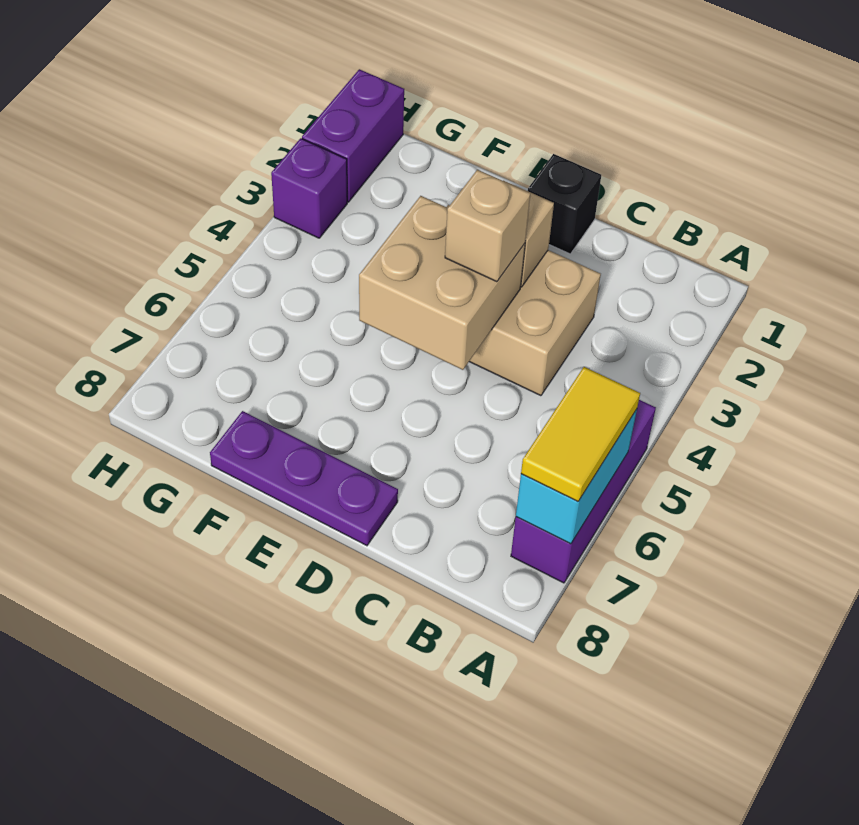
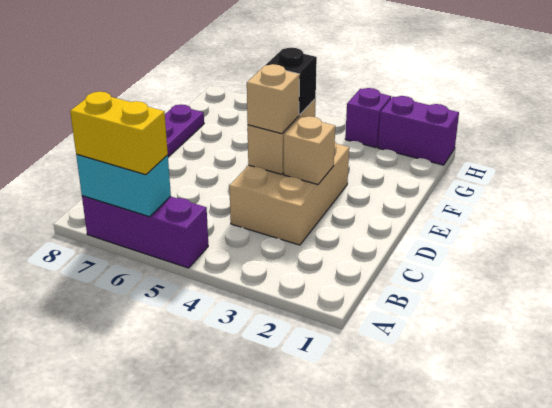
yellow 1x2 tile [521,367,640,501] -> yellow 1x2 brick [70,92,168,175]
black 1x1 brick [528,154,601,254] -> black 1x1 brick moved to [266,48,317,115]
tan 2x2 brick [359,196,525,370] -> tan 1x2 brick [248,99,316,174]

